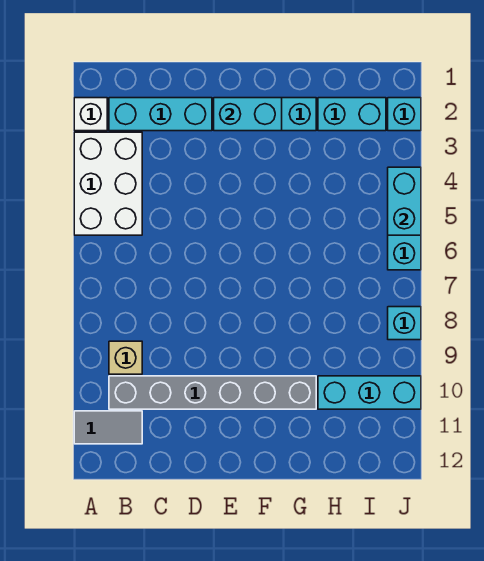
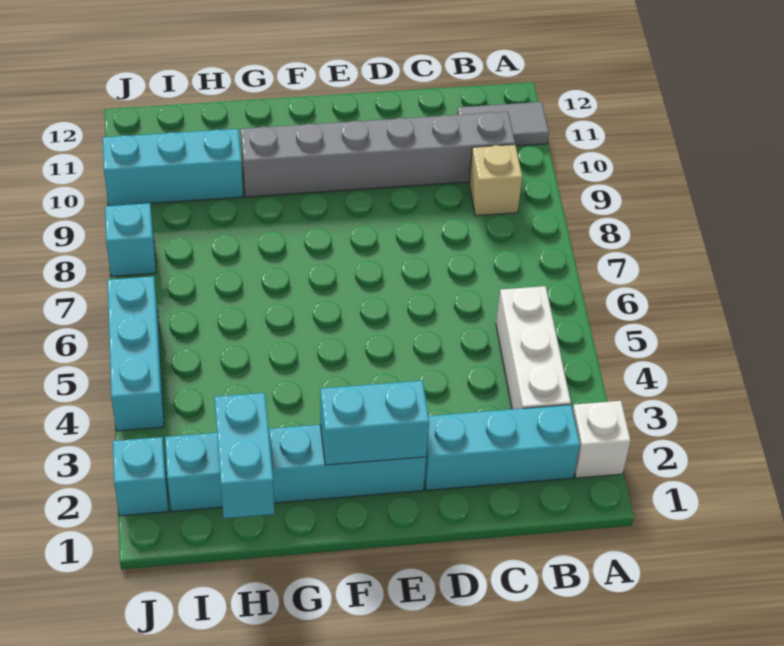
white 2x3 brick [74,132,142,235] -> white 1x3 brick [496,286,571,409]
cyan 1x2 brick [388,167,421,235] -> cyan 1x2 brick moved to [214,393,274,518]

